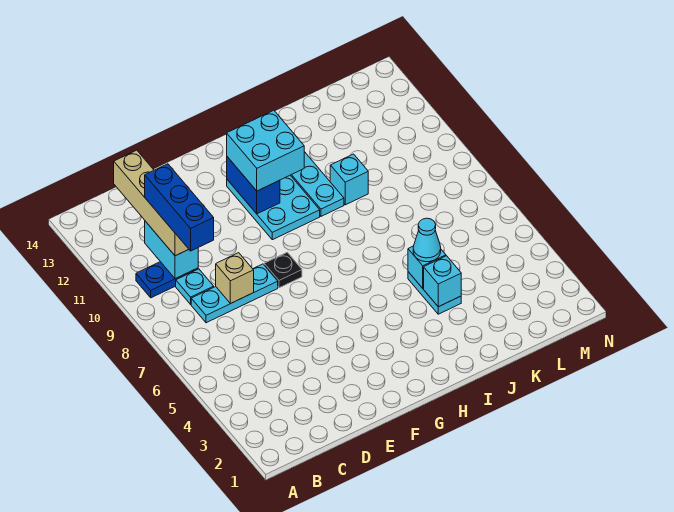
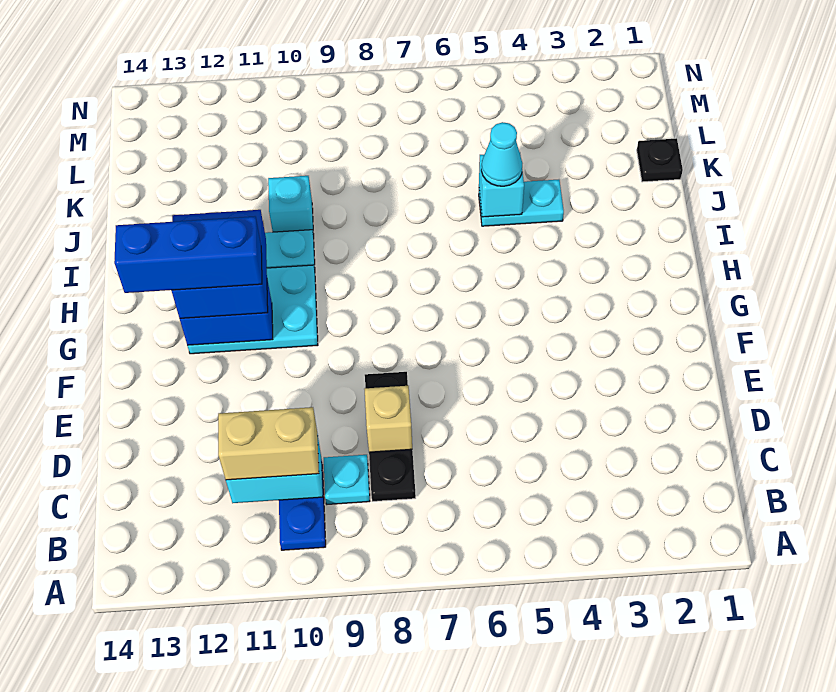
cyan 1x3 plate [191,264,278,323] -> black 1x3 plate [365,372,416,501]
blue 1x3 brick [145,164,214,251] -> blue 1x3 brick moved to [114,217,262,293]
tan 1x4 brick [114,150,188,256] -> tan 1x2 brick [218,407,319,480]
black 1x1 plate [264,252,302,288] -> black 1x1 plate moved to [637,138,683,182]
cyan 2x2 brick [227,110,304,191] -> blue 2x2 brick [171,210,268,318]
cyan 1x1 brick [424,256,461,307] -> none

